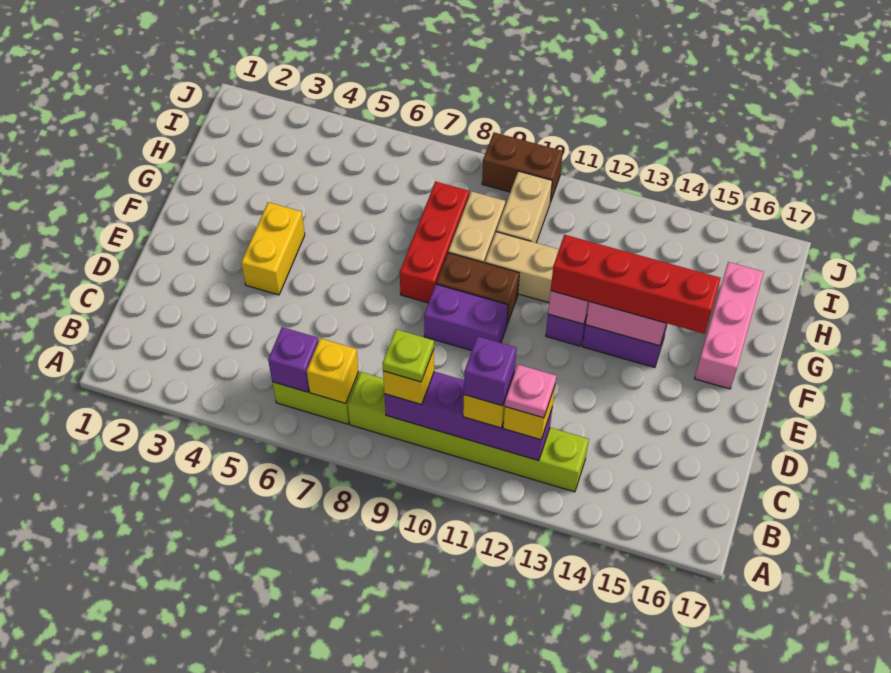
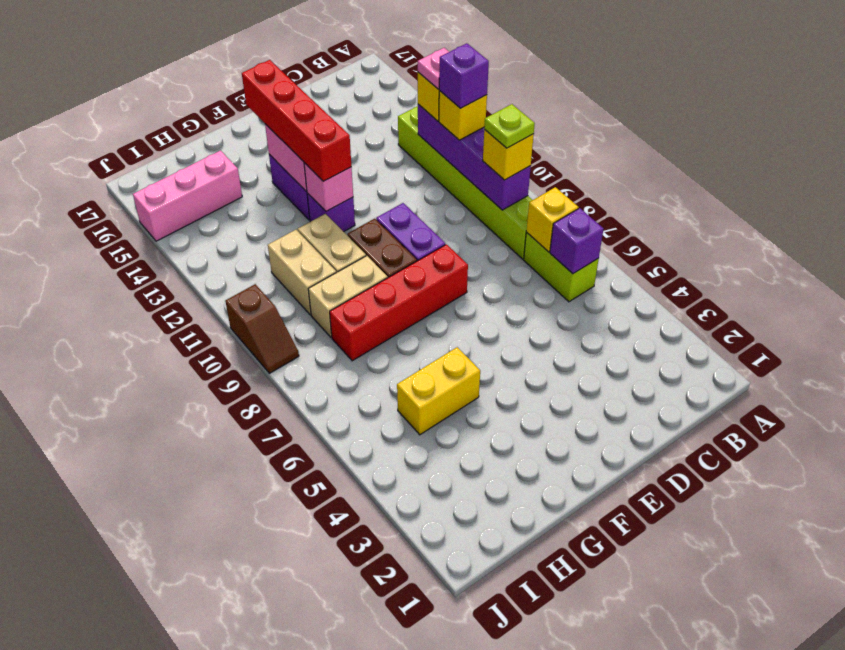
yellow 1x2 brick [241,202,305,295] -> yellow 1x2 brick moved to [397,347,480,435]
red 1x3 brick [400,182,469,303] -> red 1x4 brick [330,244,468,361]
pink 1x3 brick [694,262,764,389] -> pink 1x3 brick moved to [133,151,242,241]
tan 1x2 brick [496,171,552,243] -> tan 1x2 brick turned to [268,230,336,315]
brown 1x2 brick [482,132,563,203] -> brown 1x2 slope [225,284,299,373]

